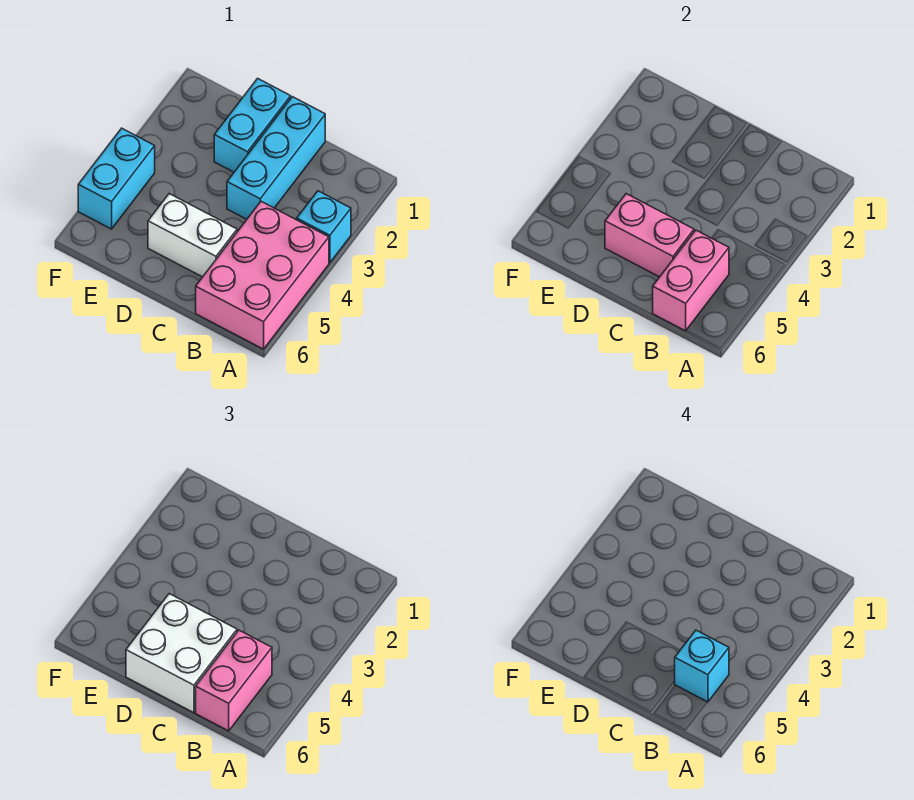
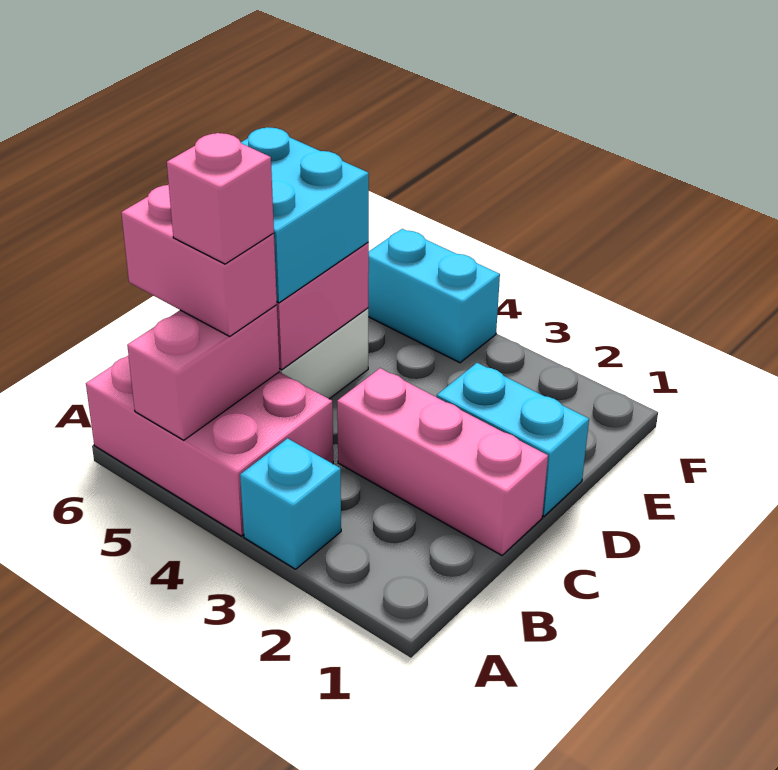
pink 1x2 brick [653,230,729,331] -> pink 1x2 brick turned to [127,305,280,440]
cyan 1x1 brick [675,630,729,702] -> pink 1x1 brick [167,133,274,264]
cyan 1x3 brick [227,97,325,219] -> pink 1x3 brick [337,368,548,555]
white 2x2 brick [126,594,237,713] -> cyan 2x2 brick [241,127,369,303]

